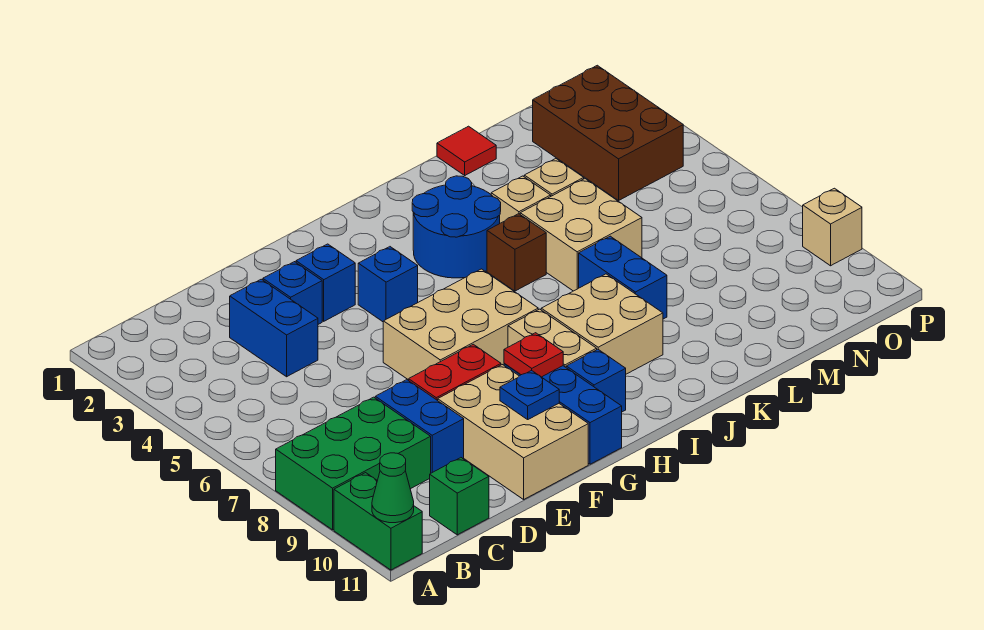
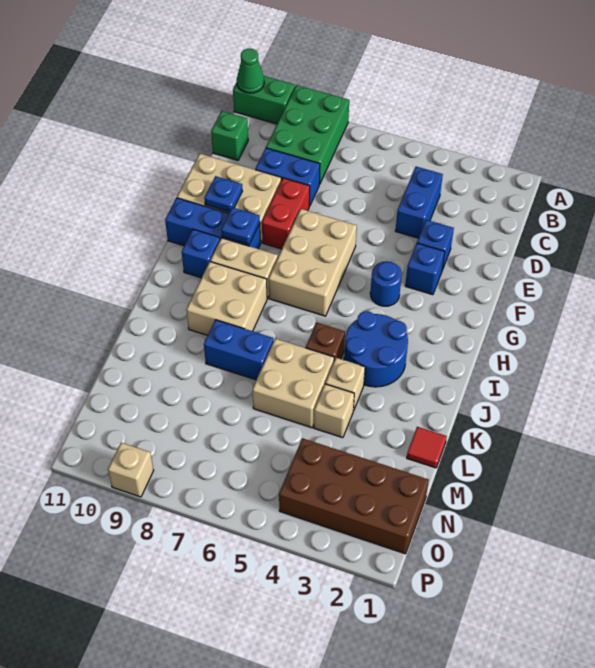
blue 1x2 brick [230,279,318,377] -> blue 1x2 brick turned to [395,167,443,238]
blue 1x1 brick [358,247,418,322] -> blue 1x1 round brick [370,261,402,306]
red 1x1 plate [504,333,563,377] -> blue 1x1 plate [221,207,260,245]
brown 2x3 brick [533,65,683,201] -> brown 2x4 brick [279,438,429,554]

